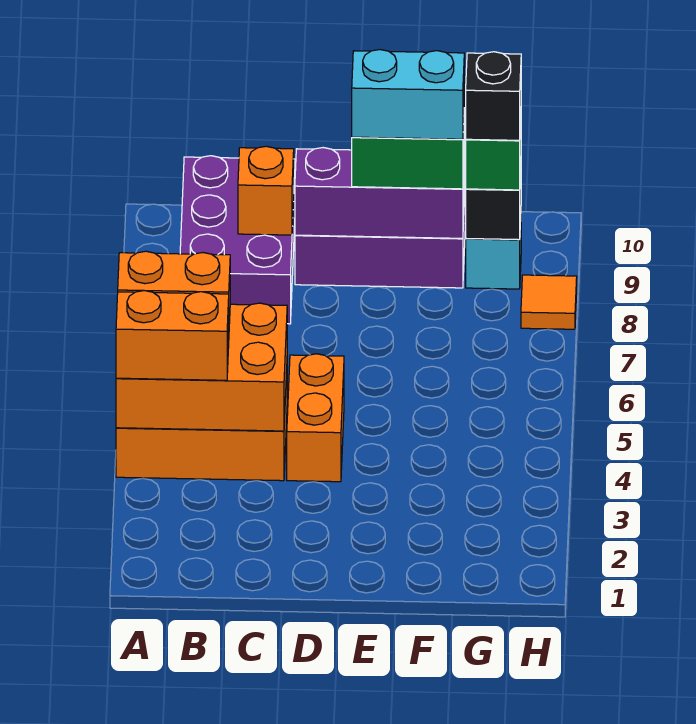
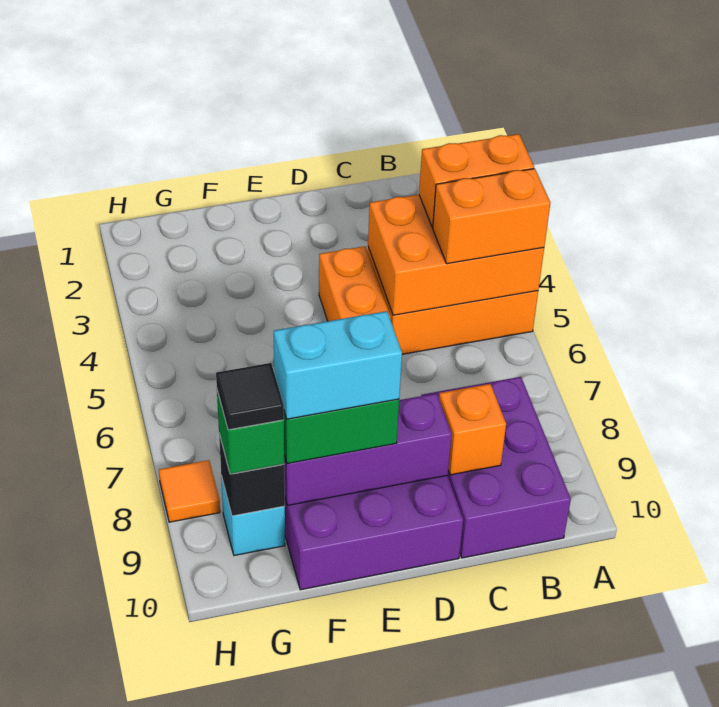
black 1x1 brick [466,52,521,140] -> black 1x1 tile [216,363,284,430]

